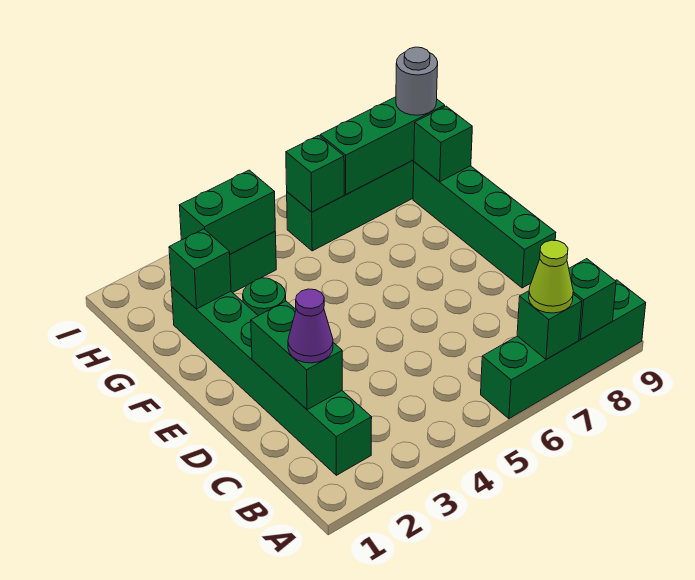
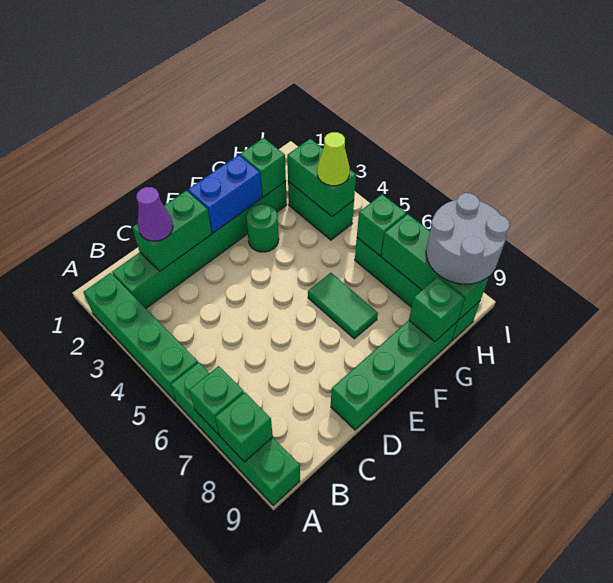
none -> green 1x4 brick [84,273,198,402]
lime 1x1 cone [529,240,573,313] -> lime 1x1 cone moved to [317,132,350,186]
none -> blue 1x2 brick [188,155,262,233]
none -> green 1x2 tile [308,273,378,339]
grey 1x1 round brick [396,47,438,115] -> grey 2x2 round brick [426,193,510,284]

